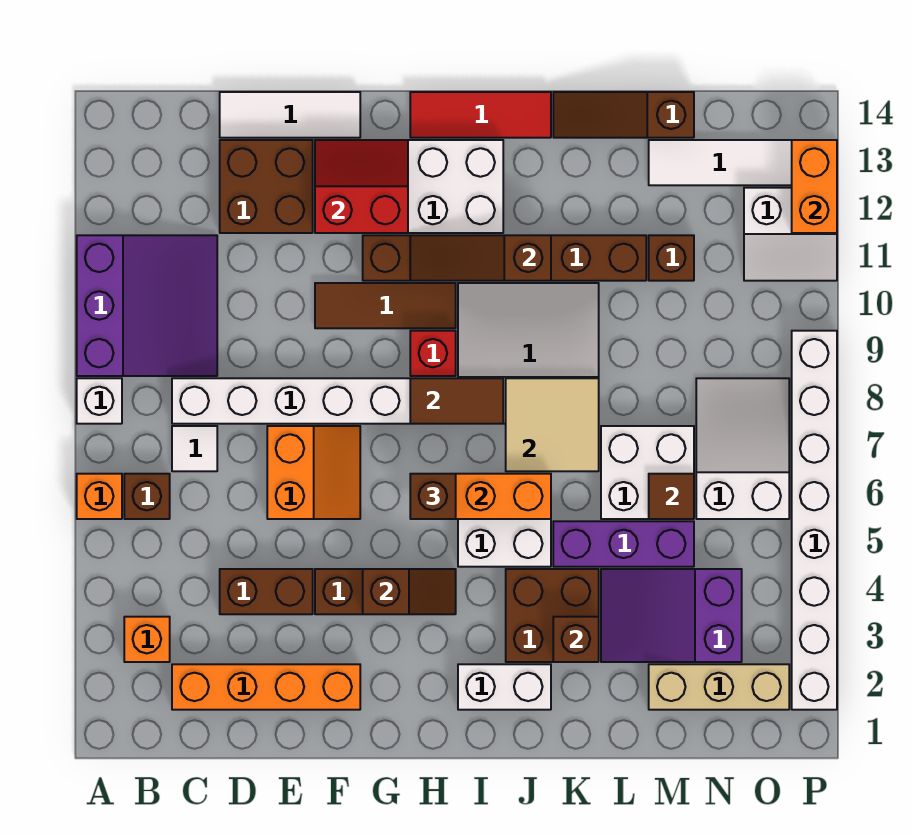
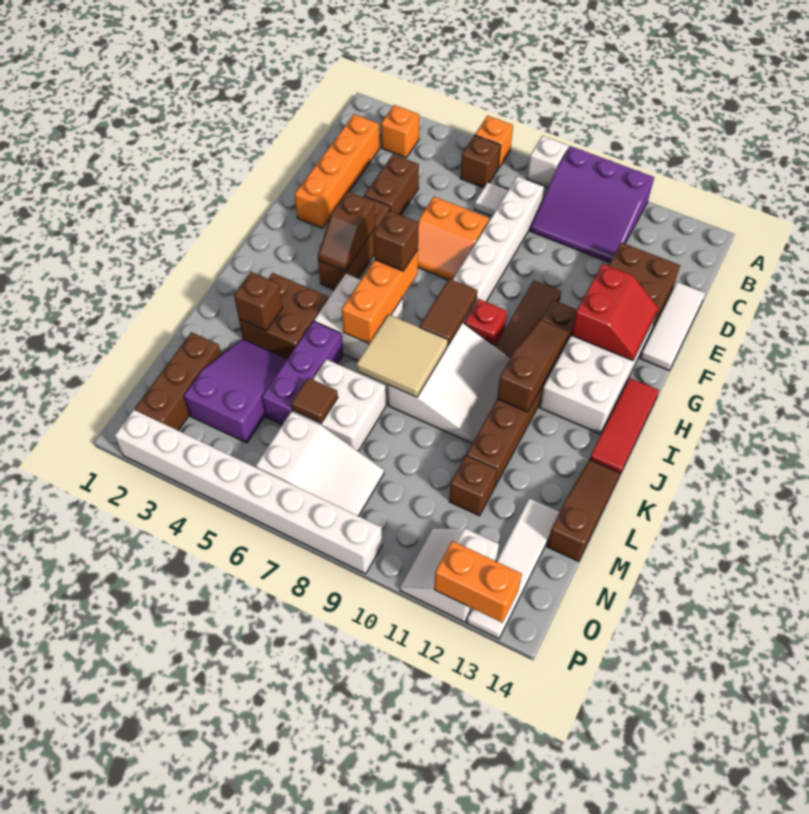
white 1x2 brick [458,664,551,710] -> none
tan 1x3 brick [649,664,789,710] -> brown 1x3 brick [135,332,221,430]

